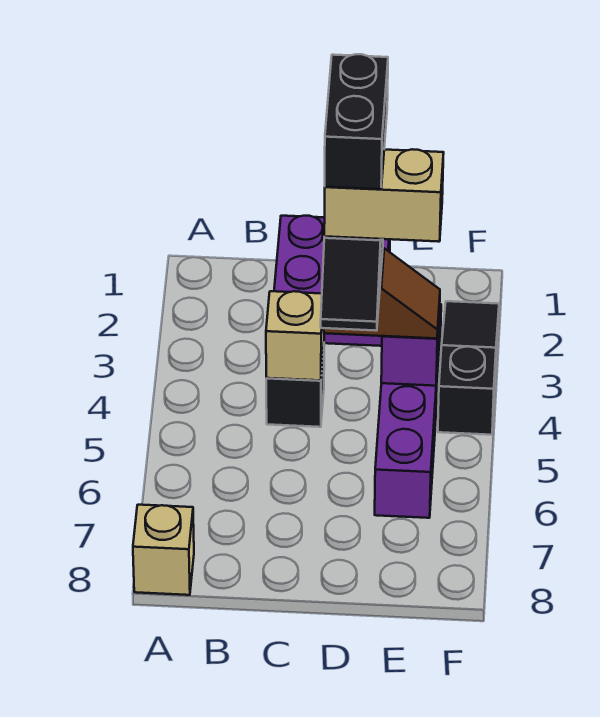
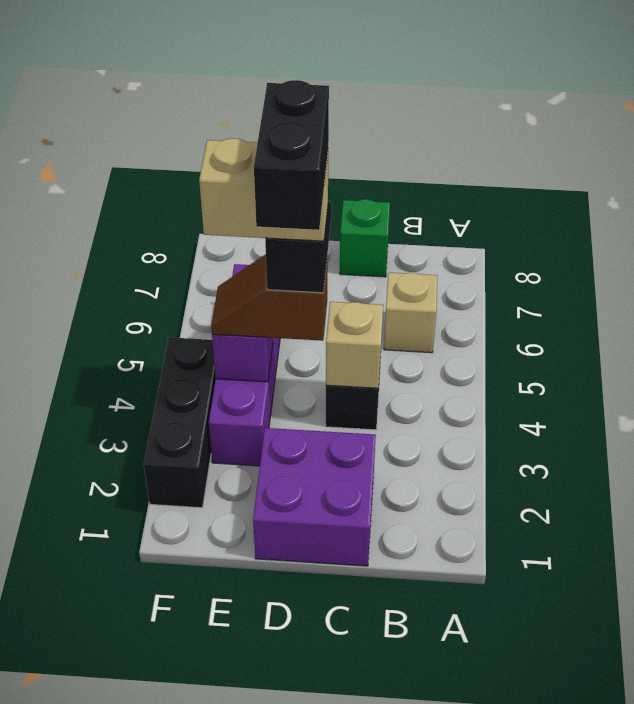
tan 1x1 brick [133,505,194,595] -> tan 1x1 brick moved to [384,273,437,353]
none -> green 1x1 brick [340,199,390,277]
black 1x3 slope [438,301,499,435] -> black 1x3 brick [144,337,216,508]

